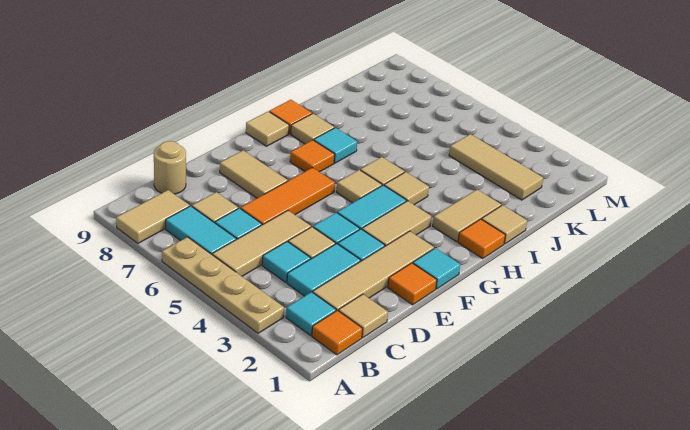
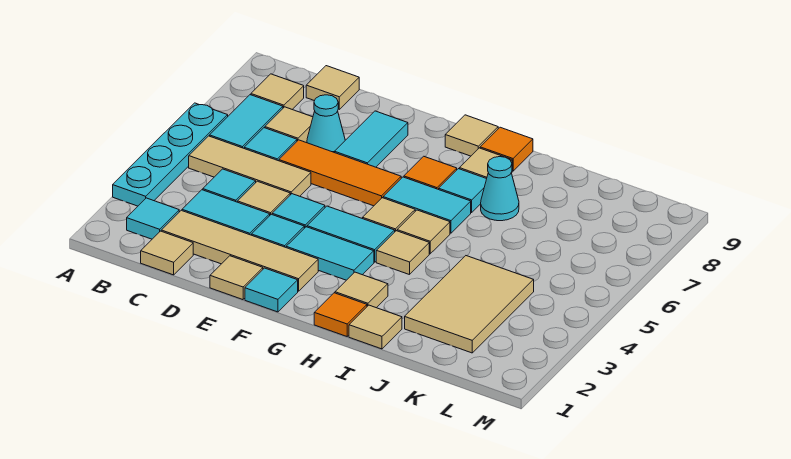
tan 1x4 plate [162,237,284,333] -> cyan 1x4 plate [113,103,228,206]
tan 1x2 tile [116,190,190,243] -> tan 1x1 tile [251,74,304,109]
orange 1x1 tile [312,310,363,355] -> none
tan 1x1 round brick [154,141,186,194] -> tan 1x1 tile [306,66,359,109]
none -> cyan 1x1 cone [307,95,345,152]
orange 1x1 tile [388,263,437,305] -> tan 1x1 tile [210,256,263,300]
tan 1x2 tile [220,150,288,198] -> cyan 1x2 tile [334,111,408,167]
tan 1x2 tile [362,201,431,246] -> cyan 1x2 tile [286,227,374,280]
none -> cyan 1x2 tile [383,177,471,233]
tan 1x2 tile [433,190,501,242] -> tan 1x1 tile [335,272,388,308]
none -> cyan 1x1 cone [481,157,519,221]
tan 1x3 tile [449,134,543,200] -> tan 2x3 tile [405,256,534,353]

